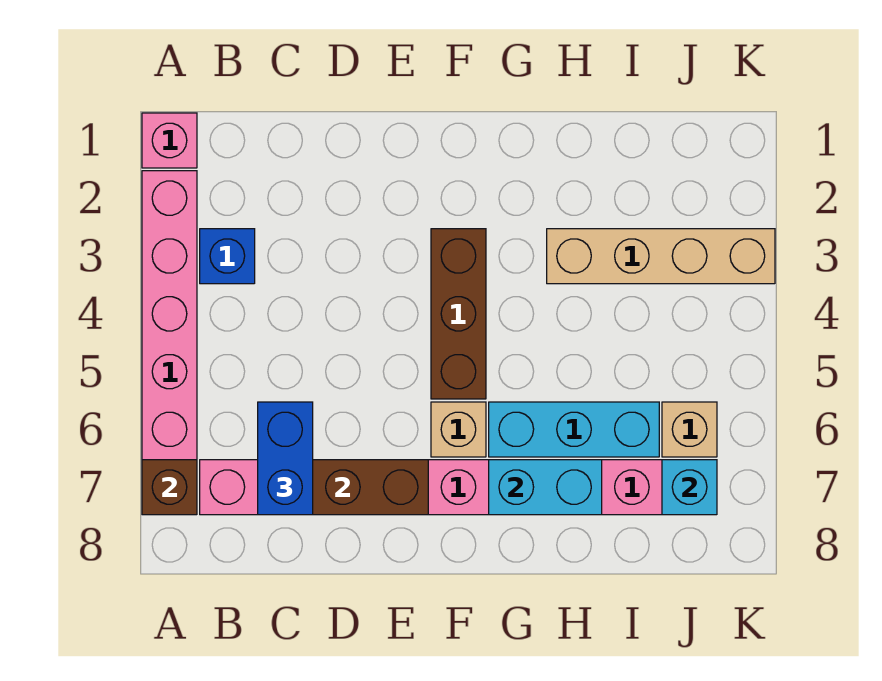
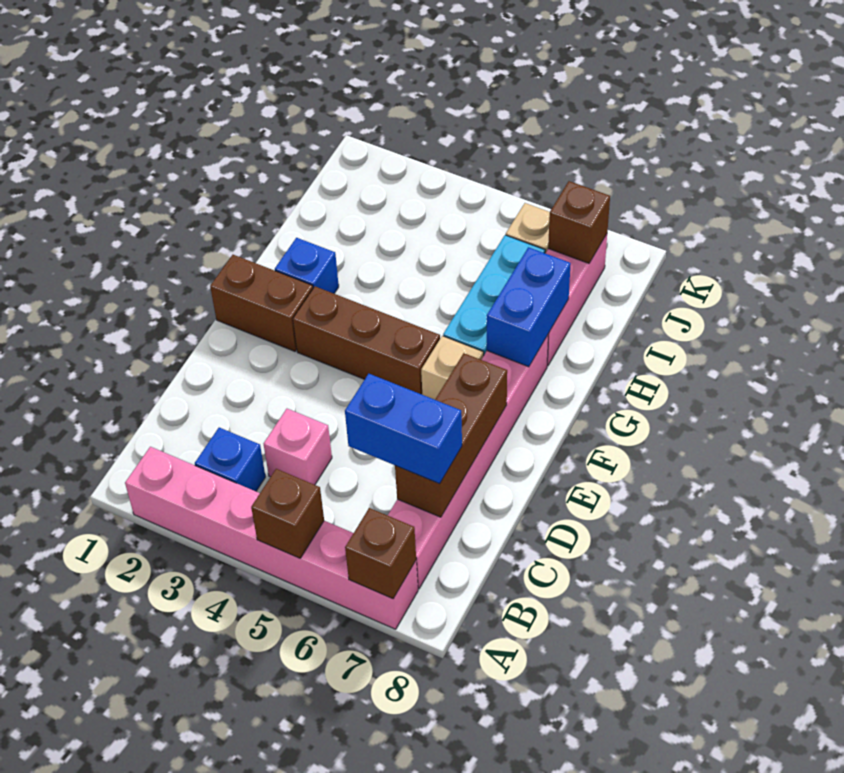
pink 1x1 brick [142,113,197,168] -> pink 1x1 brick moved to [264,409,332,485]
none -> brown 1x1 brick [251,469,324,558]
none -> brown 1x2 brick [210,255,313,351]
none -> blue 1x1 brick [275,238,339,293]
cyan 1x2 brick [489,460,602,515] -> blue 1x2 brick [487,247,571,367]
tan 1x4 brick [547,229,775,284] -> none
cyan 1x1 brick [662,460,717,515] -> brown 1x1 brick [548,181,610,263]

